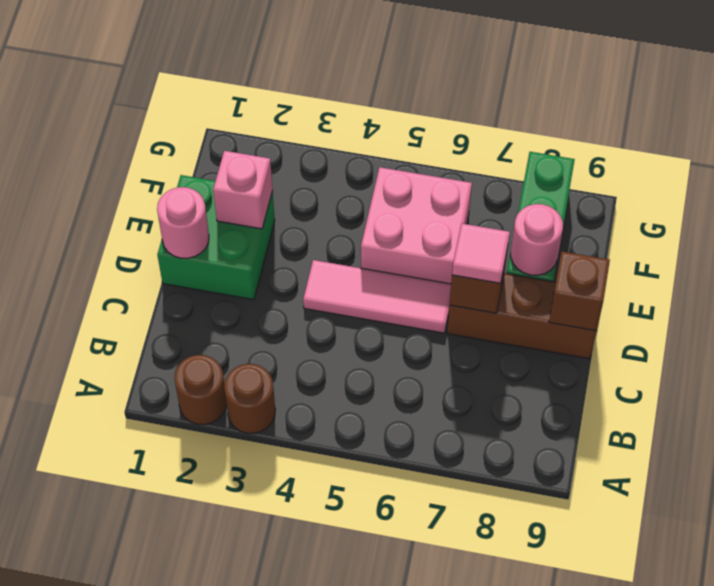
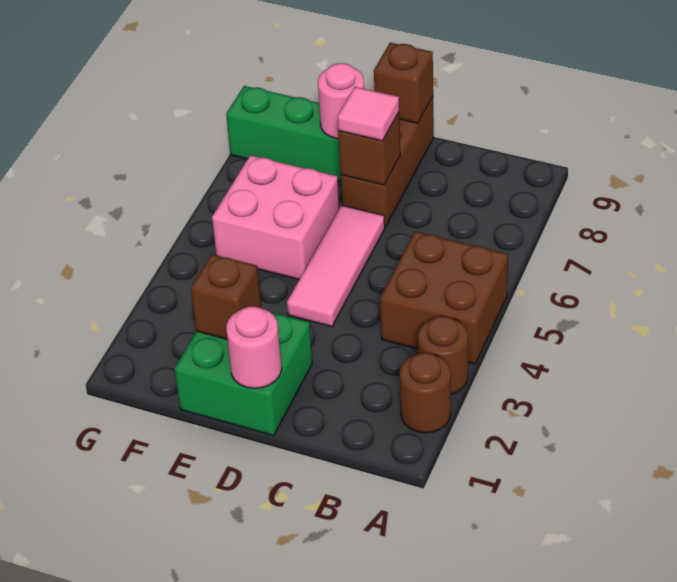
none -> brown 2x2 brick [380,231,508,364]
pink 1x1 brick [213,151,273,229] -> brown 1x1 brick [191,254,261,339]

